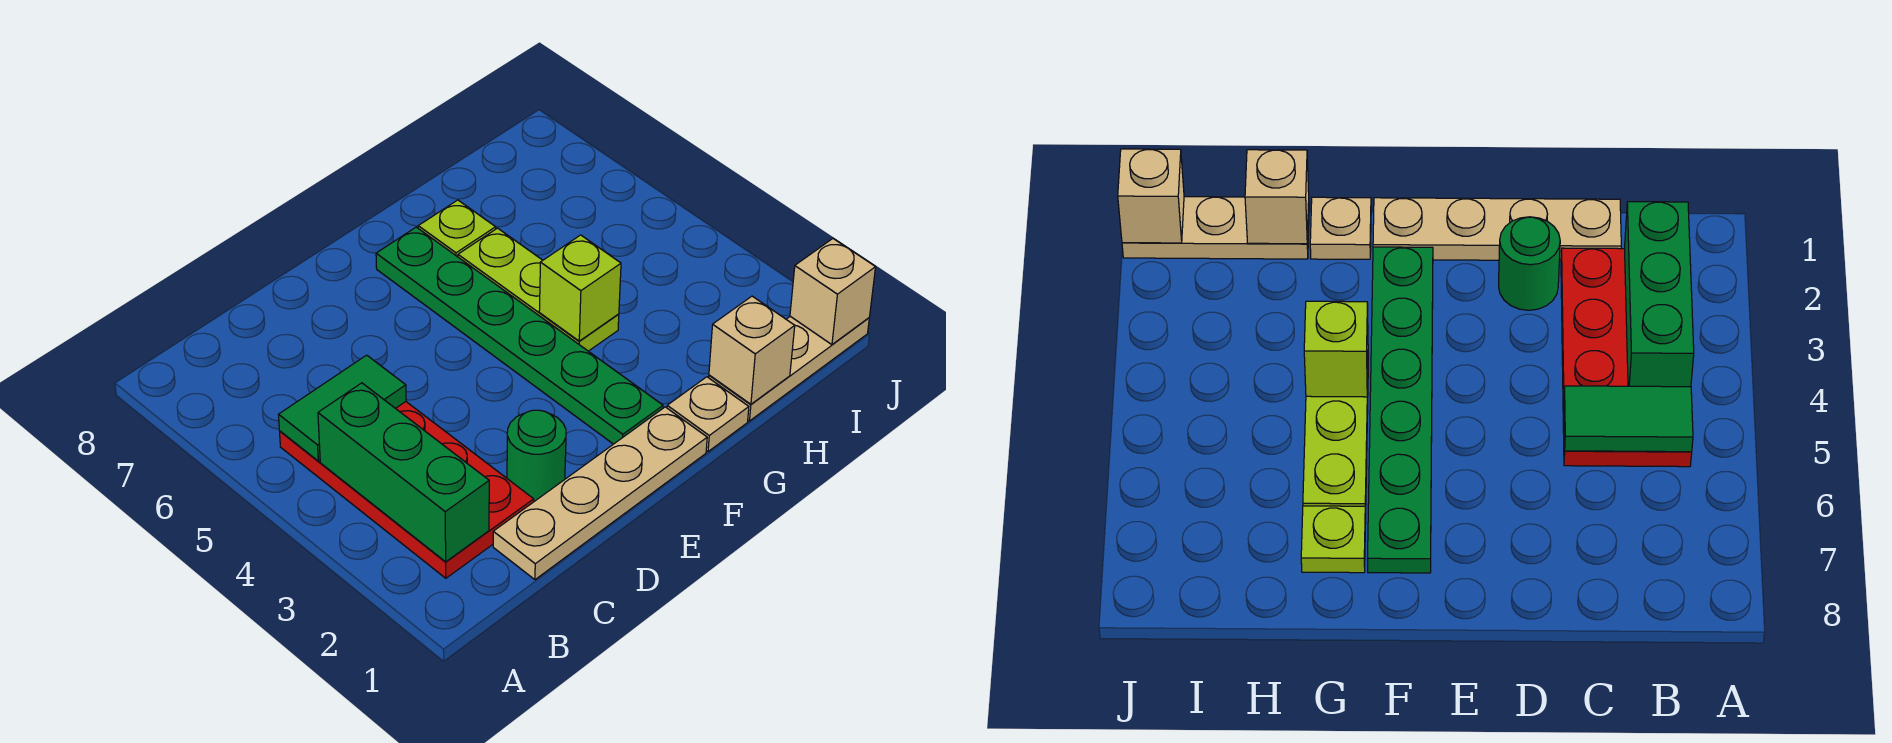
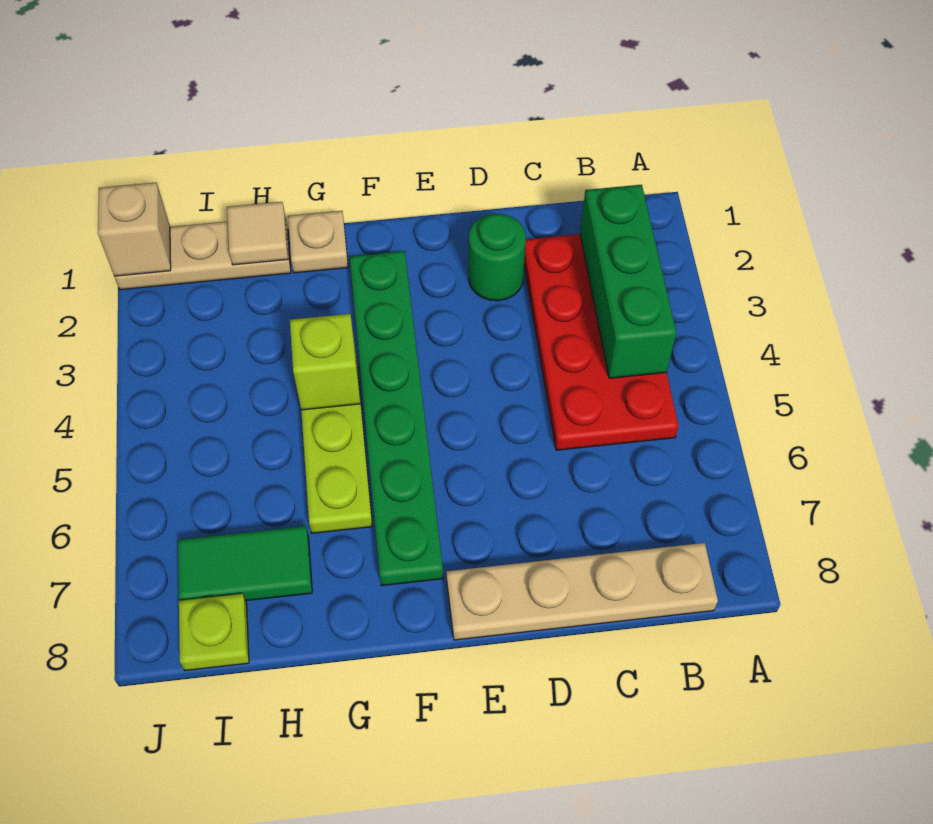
green 1x2 tile [279,355,406,461] -> green 1x2 tile moved to [178,526,312,601]
tan 1x4 plate [493,407,707,580] -> tan 1x4 plate moved to [446,543,718,640]
lime 1x1 plate [418,200,496,257] -> lime 1x1 plate moved to [179,594,249,671]
tan 1x1 brick [709,296,795,404] -> tan 1x1 tile [227,202,288,265]

